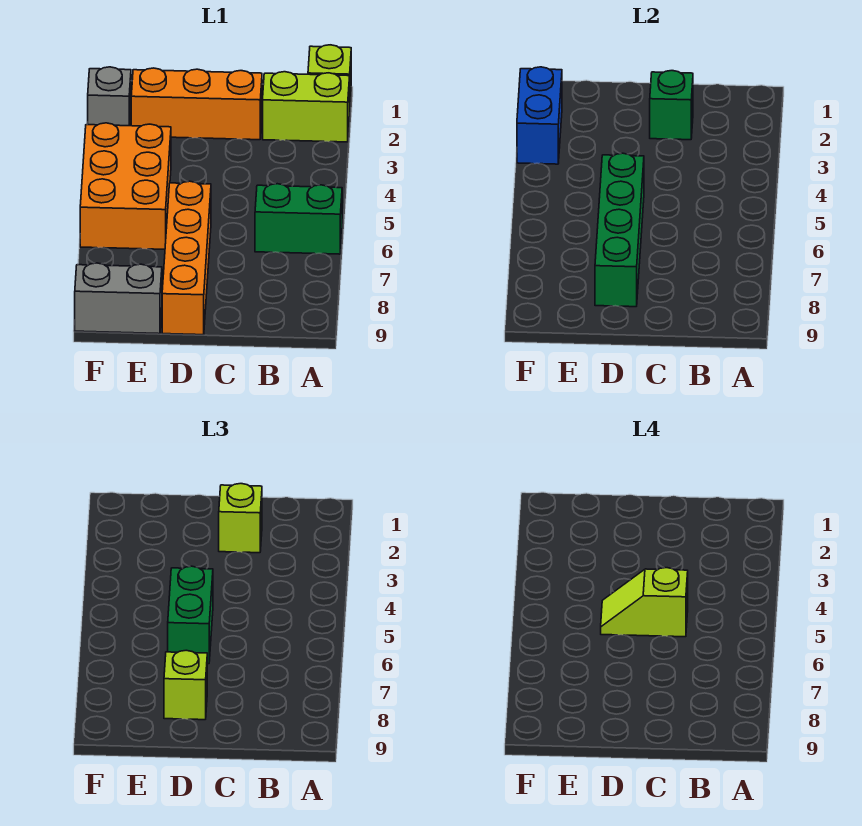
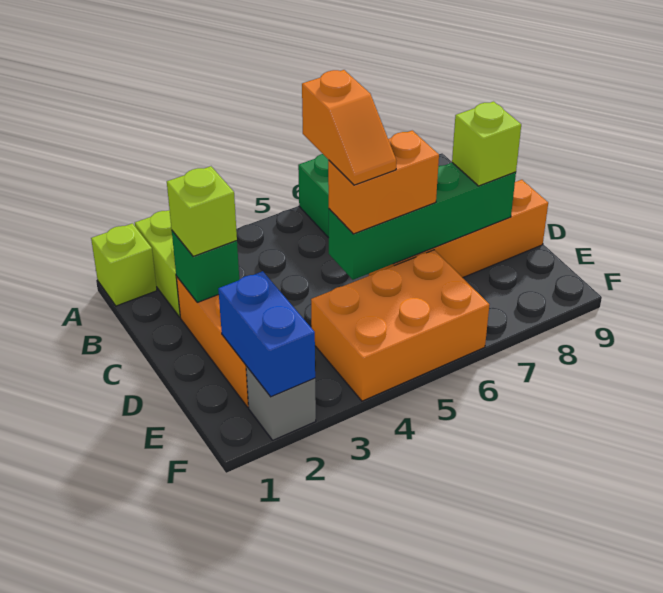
lime 1x2 slope [601,568,688,637] -> orange 1x2 slope [302,70,396,185]
green 1x2 brick [168,566,213,664] -> orange 1x2 brick [328,131,439,234]
grey 1x2 brick [75,263,162,334] -> none
blue 1x2 brick [517,67,562,164] -> blue 1x2 brick turned to [218,271,315,397]

